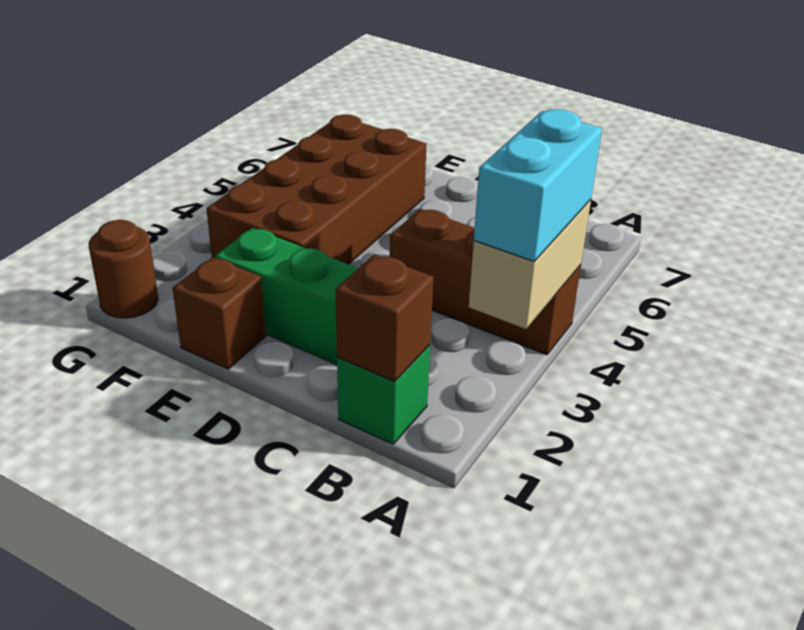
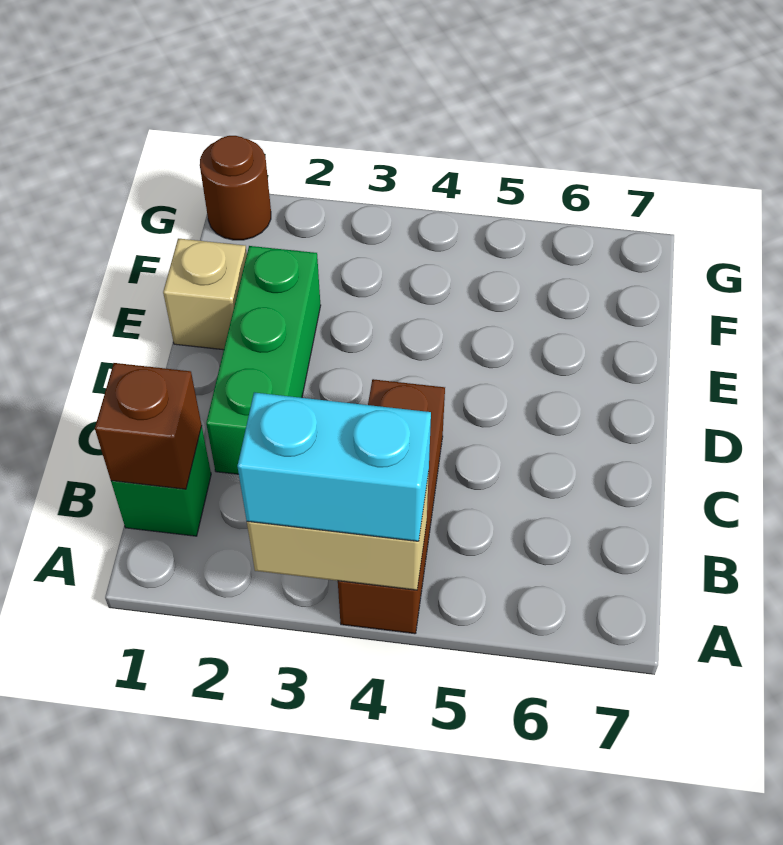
brown 1x1 brick [172,257,266,369] -> tan 1x1 brick [163,239,247,350]
brown 2x4 brick [206,115,426,264] -> none

